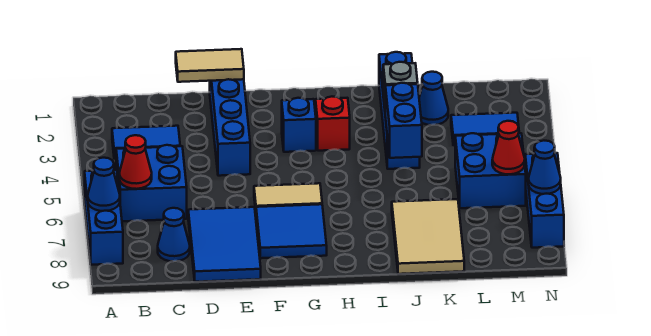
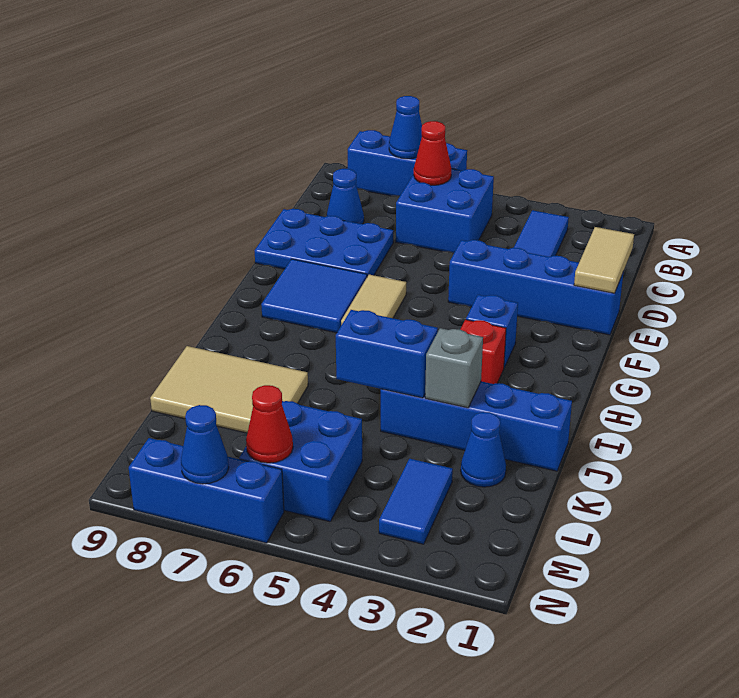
blue 2x3 tile [188,207,261,282] -> blue 2x3 plate [255,209,393,277]

